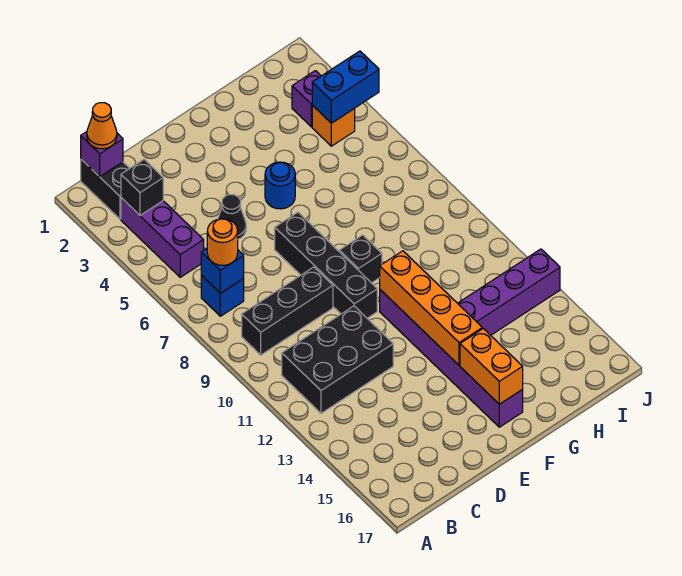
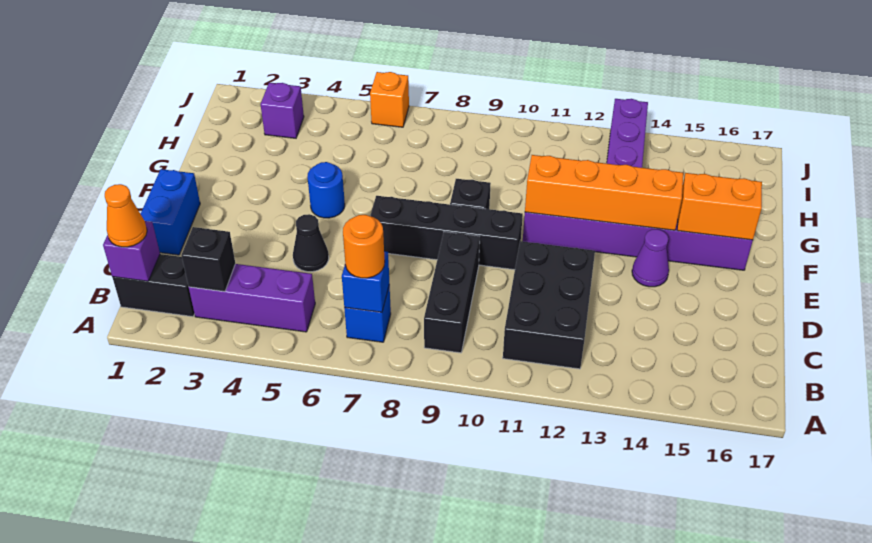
none -> purple 1x1 cone [632,229,669,287]
orange 1x1 brick [312,105,355,146] -> orange 1x1 brick moved to [370,72,409,127]
blue 1x2 brick [312,51,379,123] -> blue 1x2 brick moved to [141,169,200,255]

